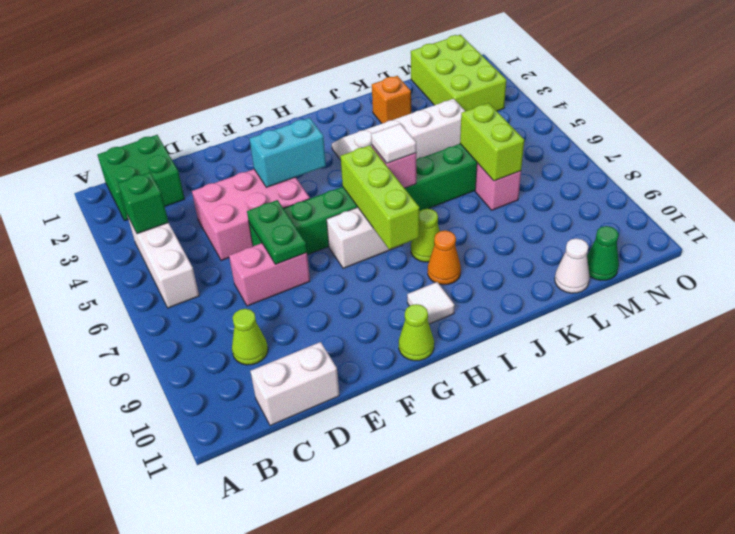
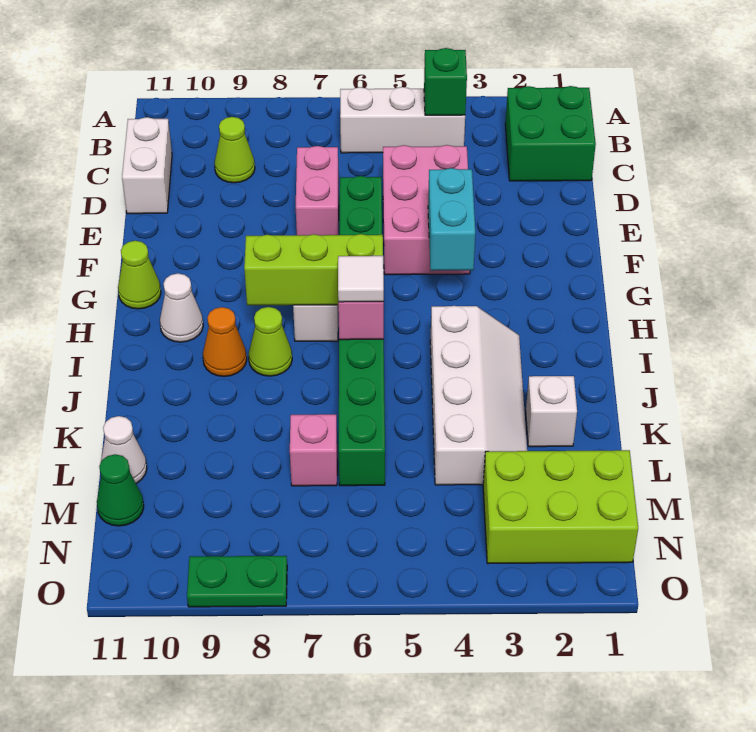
green 1x2 plate [247,200,307,264] -> green 1x2 plate moved to [187,556,287,607]
white 1x1 tile [407,282,455,324] -> white 1x1 cone [160,273,203,342]
orange 1x1 brick [372,76,411,124] -> white 1x1 brick [526,376,577,447]
lime 1x2 brick [460,103,524,181] -> none

